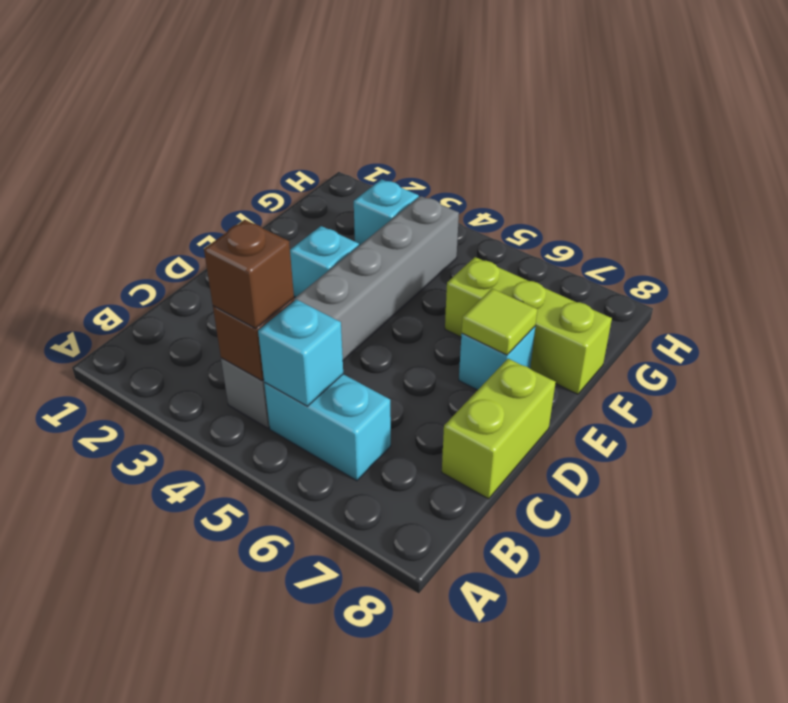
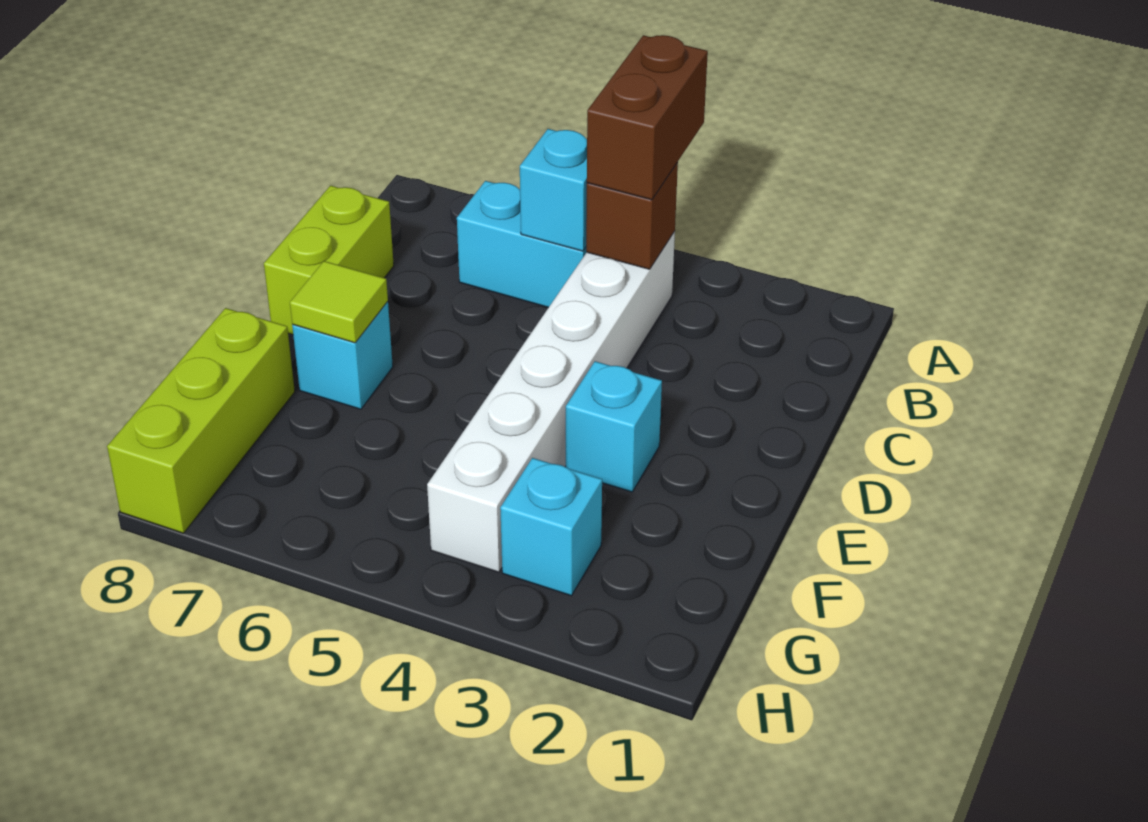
grey 1x6 brick [221,196,459,428] -> white 1x6 brick [427,231,675,572]
brown 1x1 brick [204,220,294,328] -> brown 1x2 brick [587,35,708,200]
lime 1x3 brick [445,257,612,394] -> lime 1x3 brick turned to [107,308,295,533]

